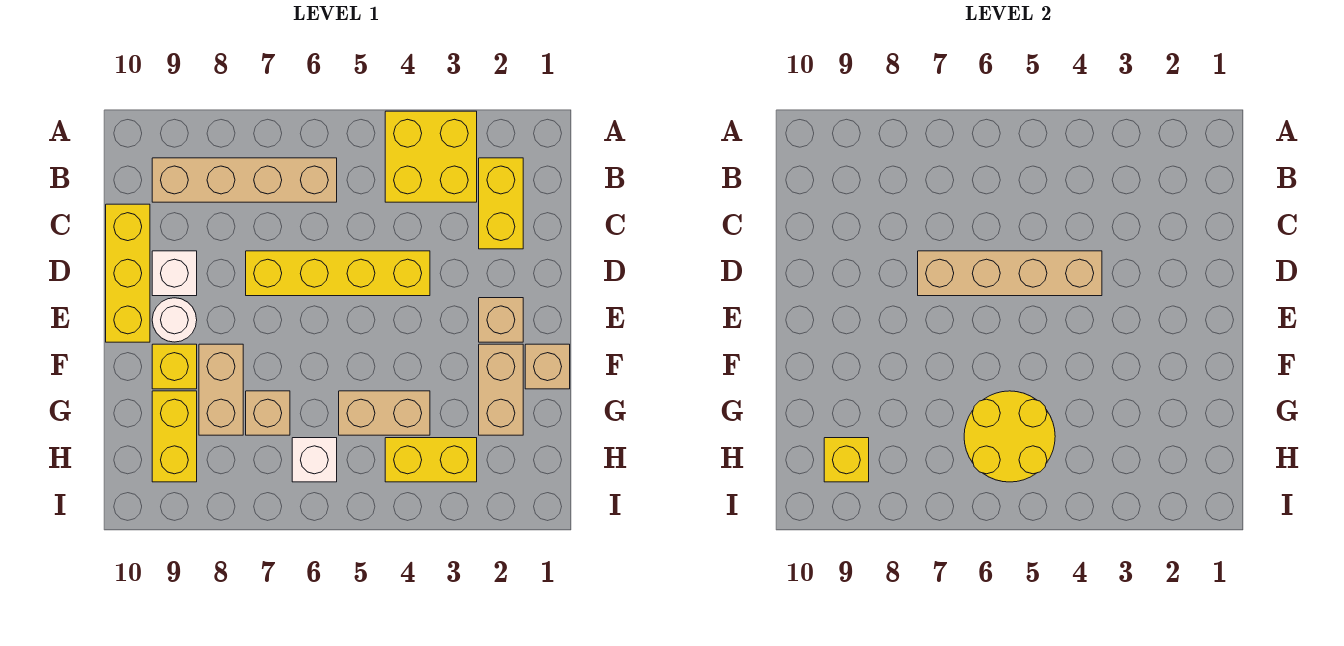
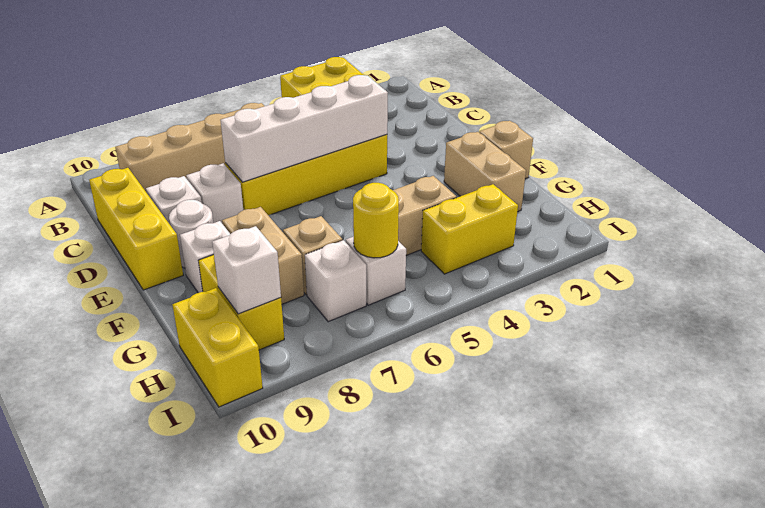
yellow 1x2 brick [479,158,523,249] -> yellow 1x2 brick moved to [172,288,263,407]
tan 1x4 brick [918,251,1102,296] -> white 1x4 brick [220,75,388,182]
none -> white 1x1 brick [186,163,243,223]
tan 1x1 brick [479,298,523,342] -> none
yellow 1x1 brick [152,344,197,389] -> white 1x1 brick [180,221,230,293]
yellow 2x2 round brick [964,391,1055,482] -> yellow 1x1 round brick [353,183,399,258]
none -> white 1x1 brick [305,240,366,322]
yellow 1x1 brick [824,438,869,482] -> white 1x1 brick [212,226,281,314]

